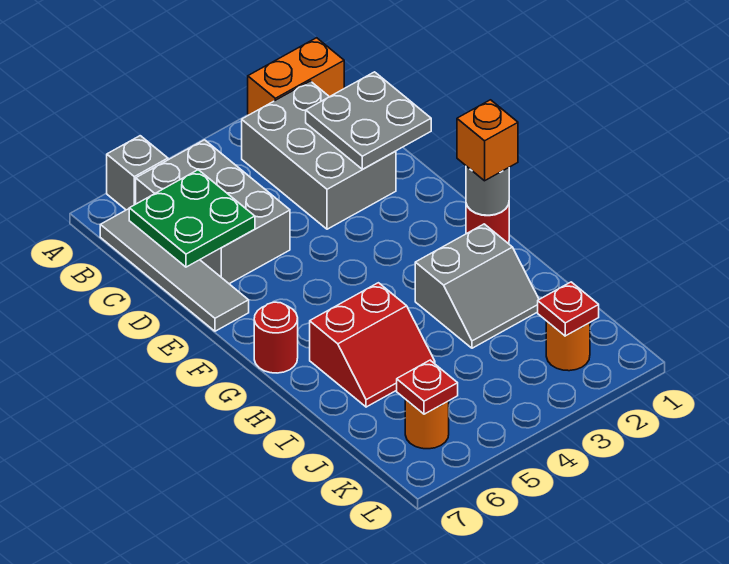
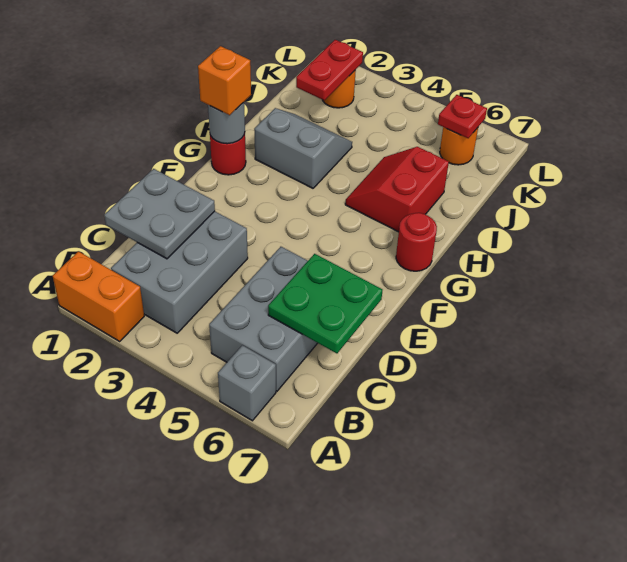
grey 1x4 tile [100,209,249,331] -> none
red 2x2 slope [310,283,435,407] -> red 2x2 slope turned to [345,147,449,232]
red 1x1 plate [538,282,599,336] -> red 1x2 plate [296,40,363,101]

